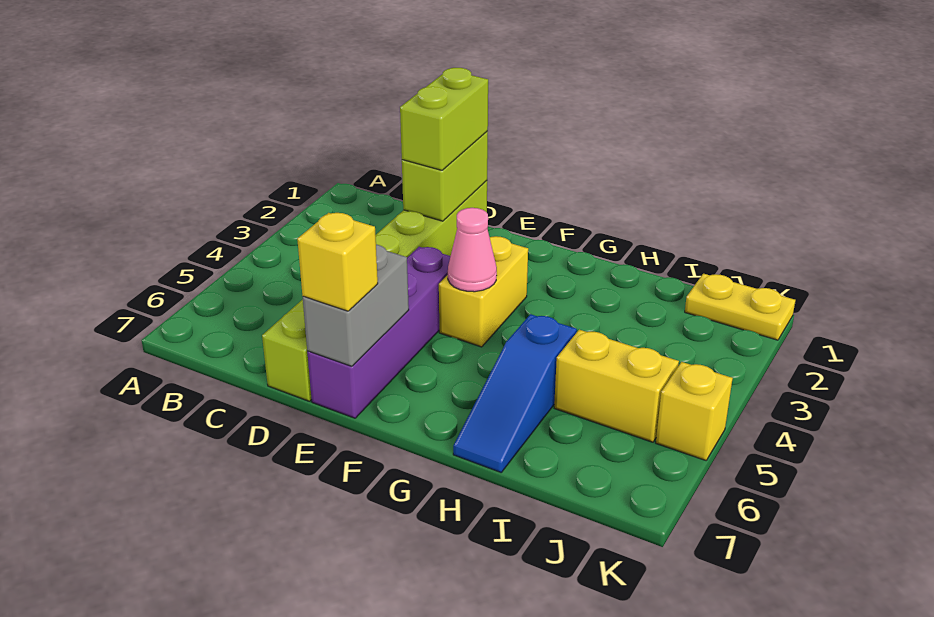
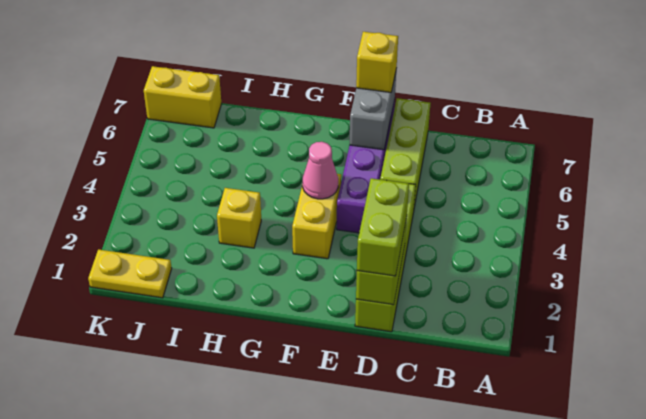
blue 1x3 slope [453,314,577,472] -> none
yellow 1x2 brick [554,330,679,442] -> yellow 1x2 brick moved to [144,66,221,128]
yellow 1x1 brick [656,362,733,460] -> yellow 1x1 brick moved to [217,188,261,248]

